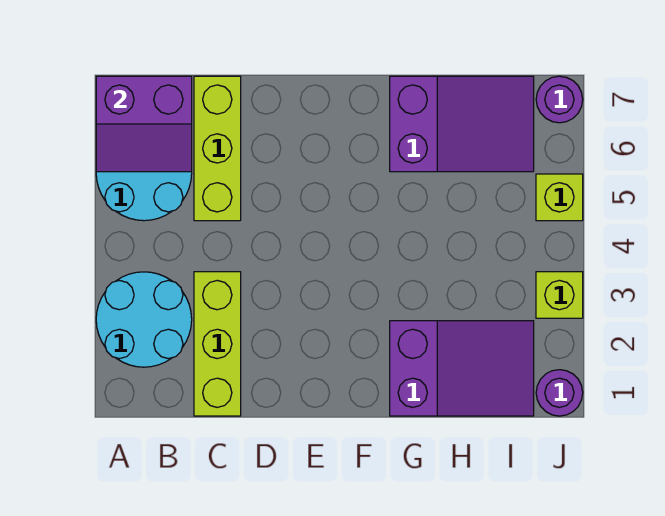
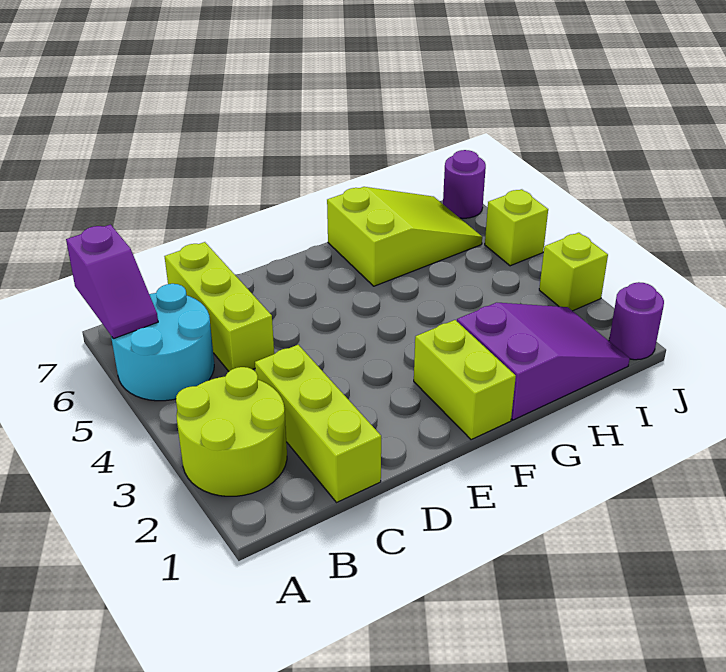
cyan 2x2 round brick [96,272,192,367] -> lime 2x2 round brick [176,367,287,496]
purple 2x2 slope [96,76,192,172] -> purple 1x2 slope [66,225,158,339]
none -> lime 1x2 brick [414,320,516,440]
purple 2x3 slope [390,76,534,172] -> lime 2x3 slope [327,187,482,286]

